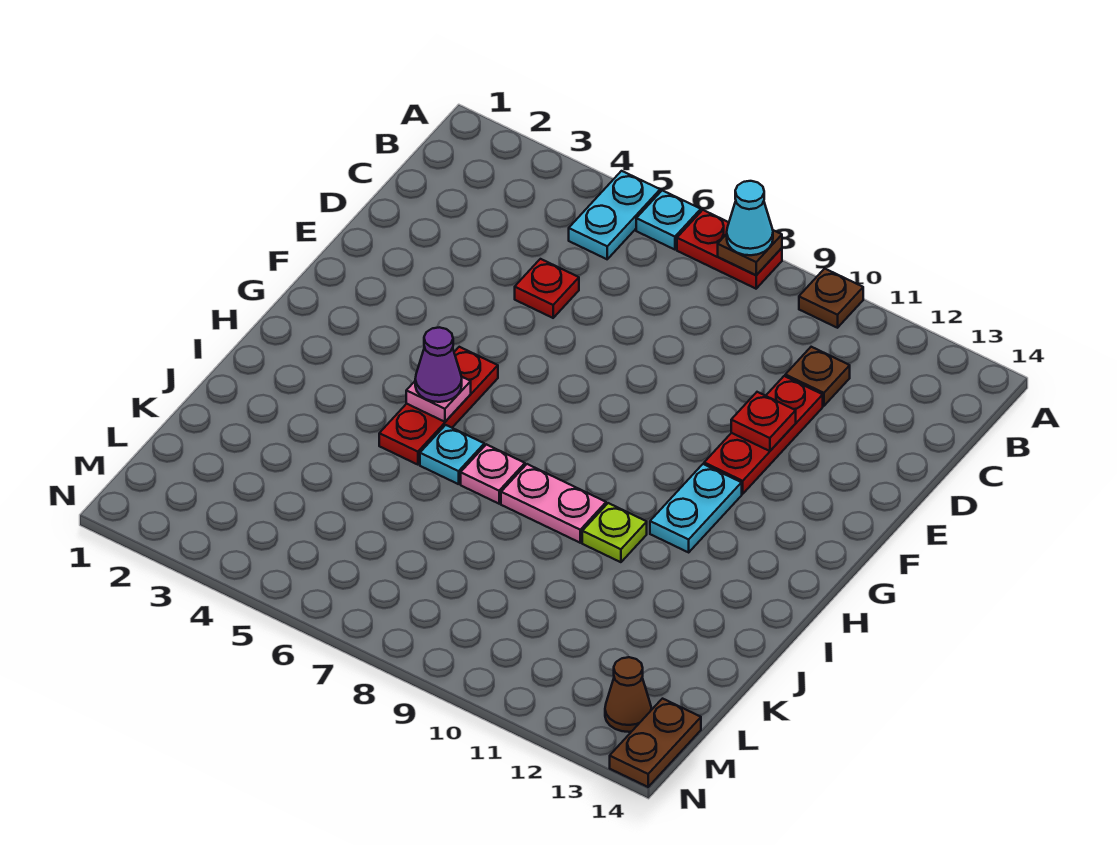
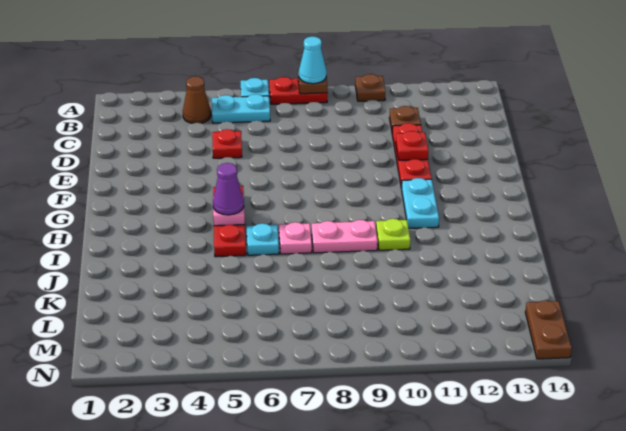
cyan 1x2 plate [569,171,660,259] -> cyan 1x2 plate turned to [212,94,270,123]
brown 1x1 cone [605,657,651,732] -> brown 1x1 cone moved to [183,76,211,123]

